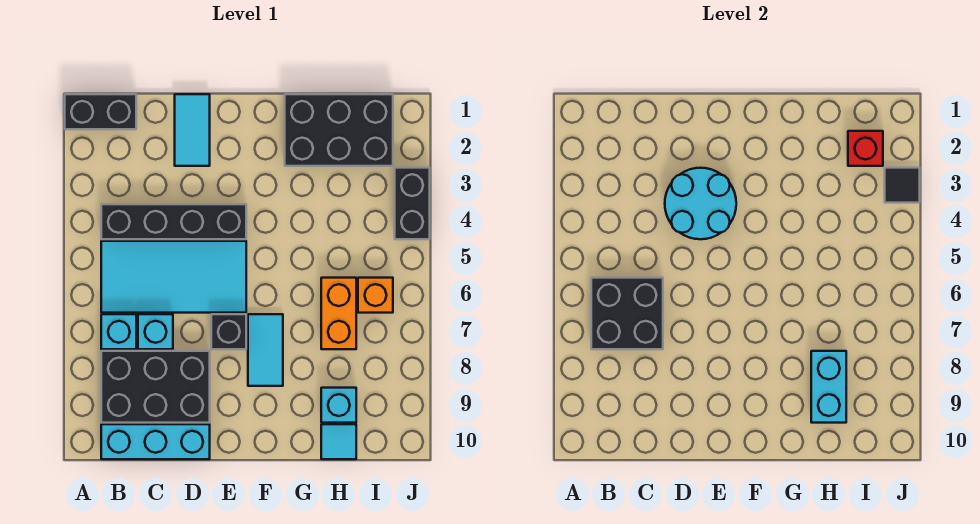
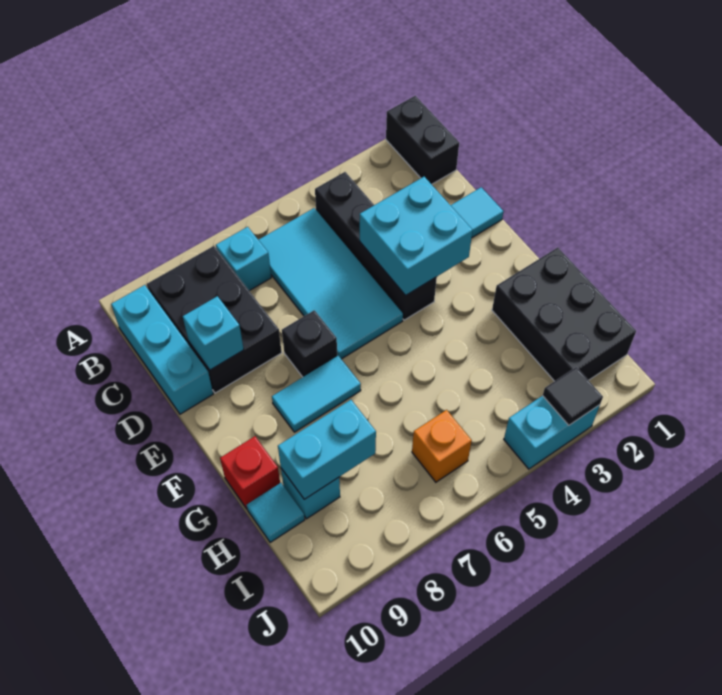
black 2x2 brick [591,278,663,349] -> none
cyan 1x1 brick [138,314,173,349] -> cyan 1x1 brick moved to [183,296,244,370]
cyan 2x2 round brick [665,168,736,239] -> cyan 2x2 brick [360,177,473,295]
orange 1x2 brick [321,278,356,349] -> none
red 1x1 brick [848,131,883,166] -> red 1x1 brick moved to [220,436,280,509]
black 1x2 brick [395,168,430,239] -> cyan 1x2 brick [504,396,600,469]

